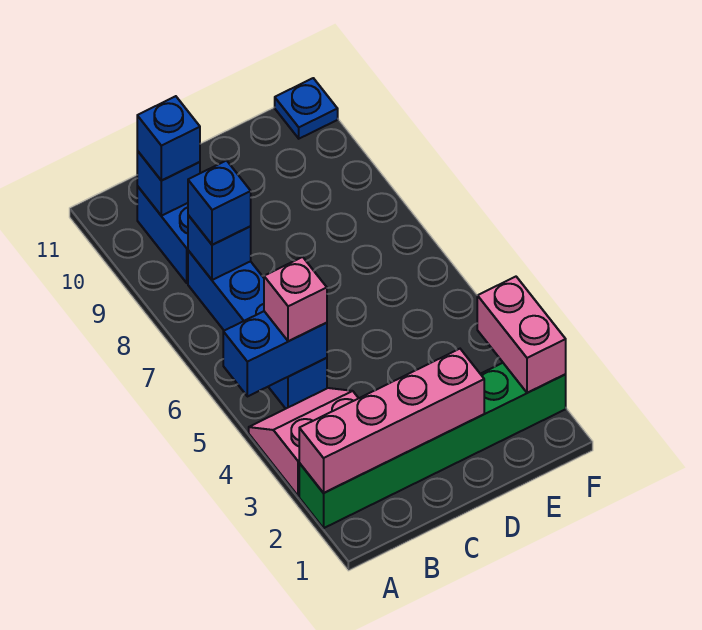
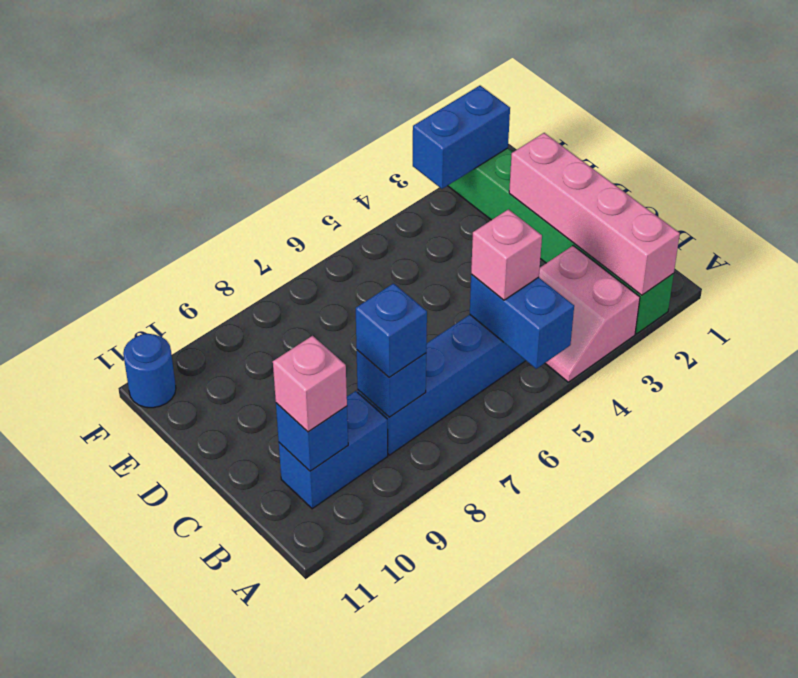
blue 1x1 brick [137,96,200,181] -> pink 1x1 brick [273,336,347,432]
pink 1x2 brick [477,277,566,393] -> blue 1x2 brick [413,86,510,189]
blue 1x1 plate [275,78,338,139] -> blue 1x1 round brick [123,334,176,408]

